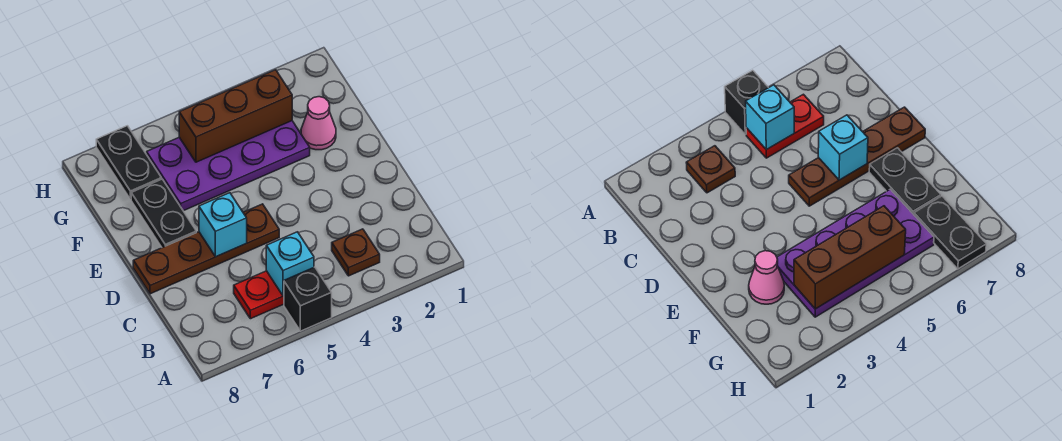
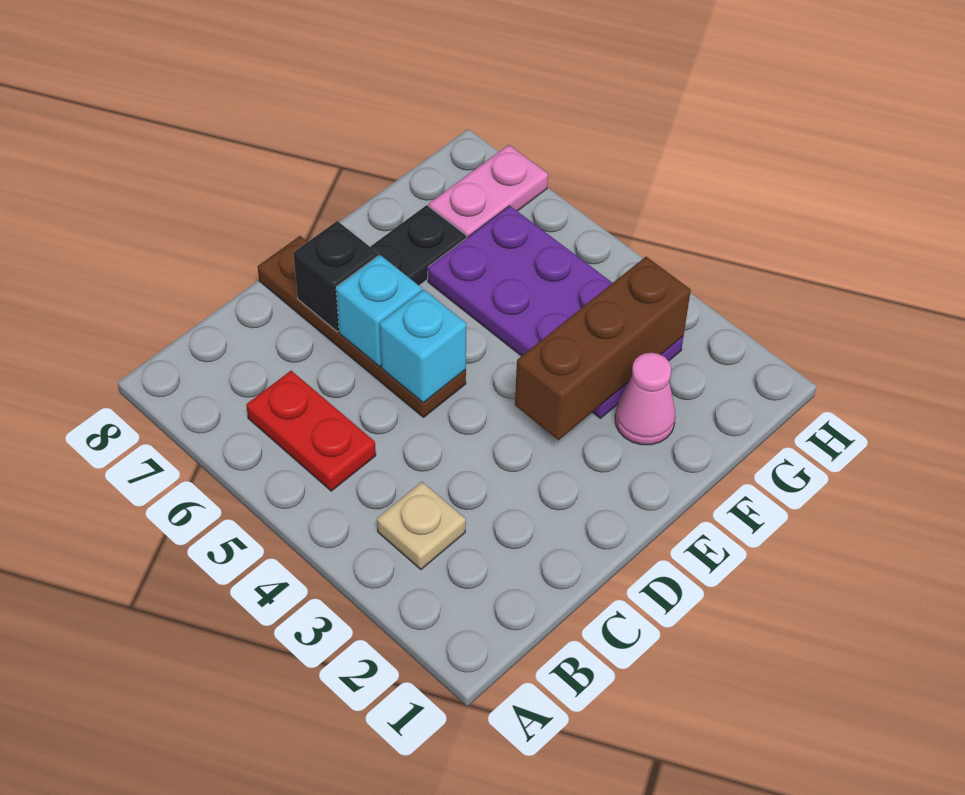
black 1x1 brick [284,267,332,331] -> black 1x1 brick moved to [293,221,378,331]
brown 1x1 plate [332,229,380,276] -> tan 1x1 plate [377,482,466,570]
cyan 1x1 brick [266,232,314,296] -> cyan 1x1 brick moved to [380,290,466,403]
brown 1x3 brick [179,70,292,162] -> brown 1x3 brick turned to [515,257,691,440]
black 1x2 plate [96,126,162,199] -> pink 1x2 plate [429,145,548,238]

